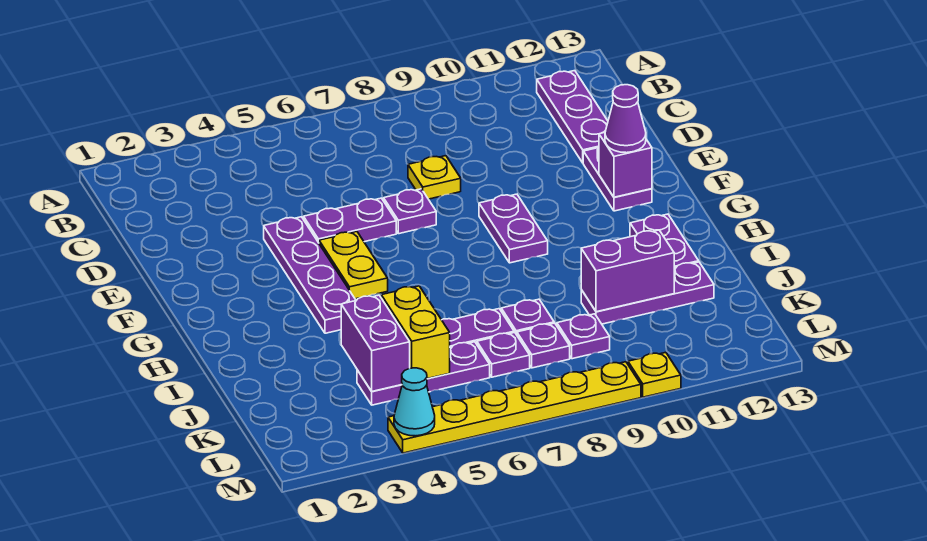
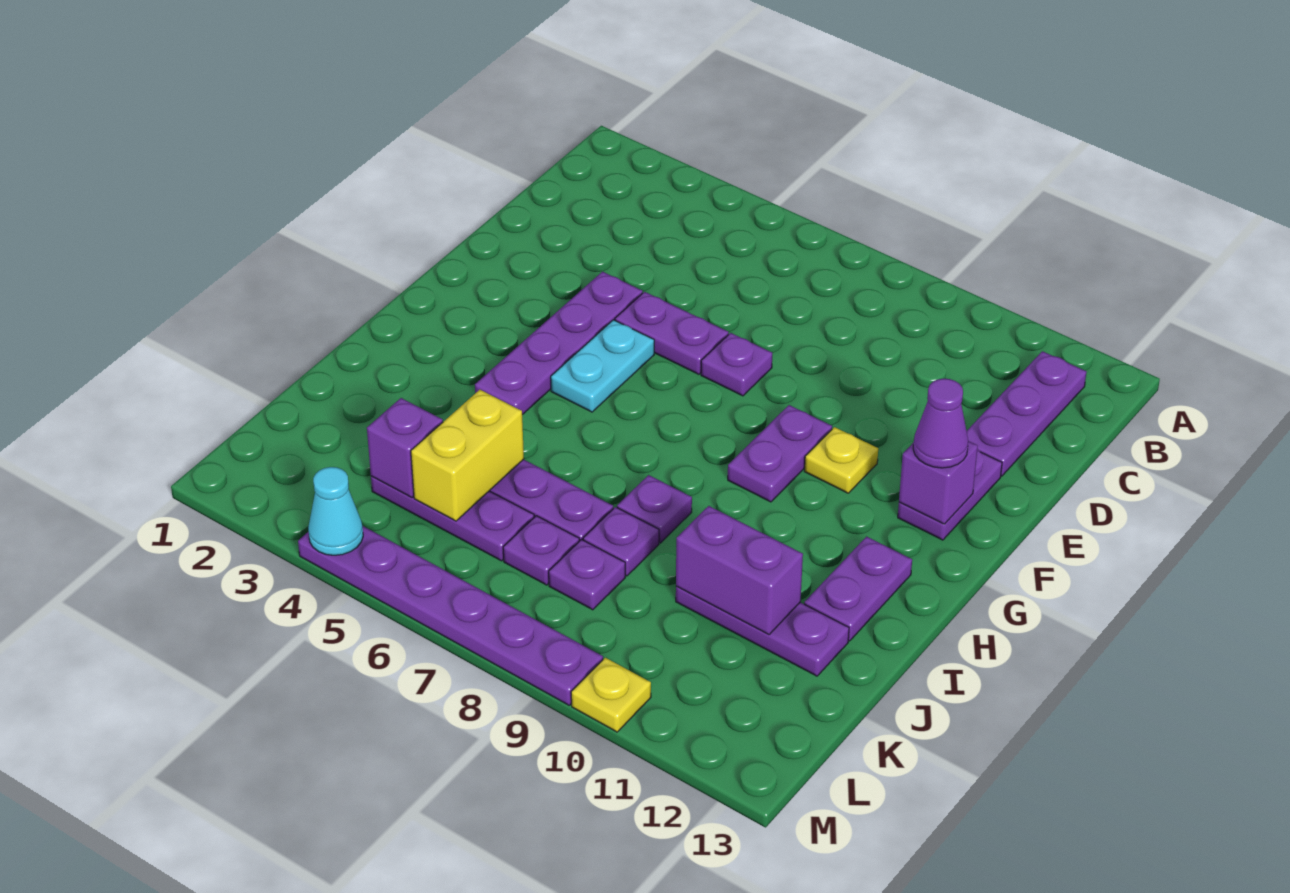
yellow 1x1 plate [408,156,461,199] -> yellow 1x1 plate moved to [804,427,878,493]
yellow 1x2 plate [319,232,388,299] -> cyan 1x2 plate [551,320,654,412]
purple 1x2 brick [341,295,410,391] -> purple 1x1 brick [367,398,443,497]
purple 1x1 plate [557,314,610,359] -> purple 1x1 plate moved to [617,475,692,543]
yellow 1x6 plate [388,362,641,453] -> purple 1x6 plate [298,526,603,705]

